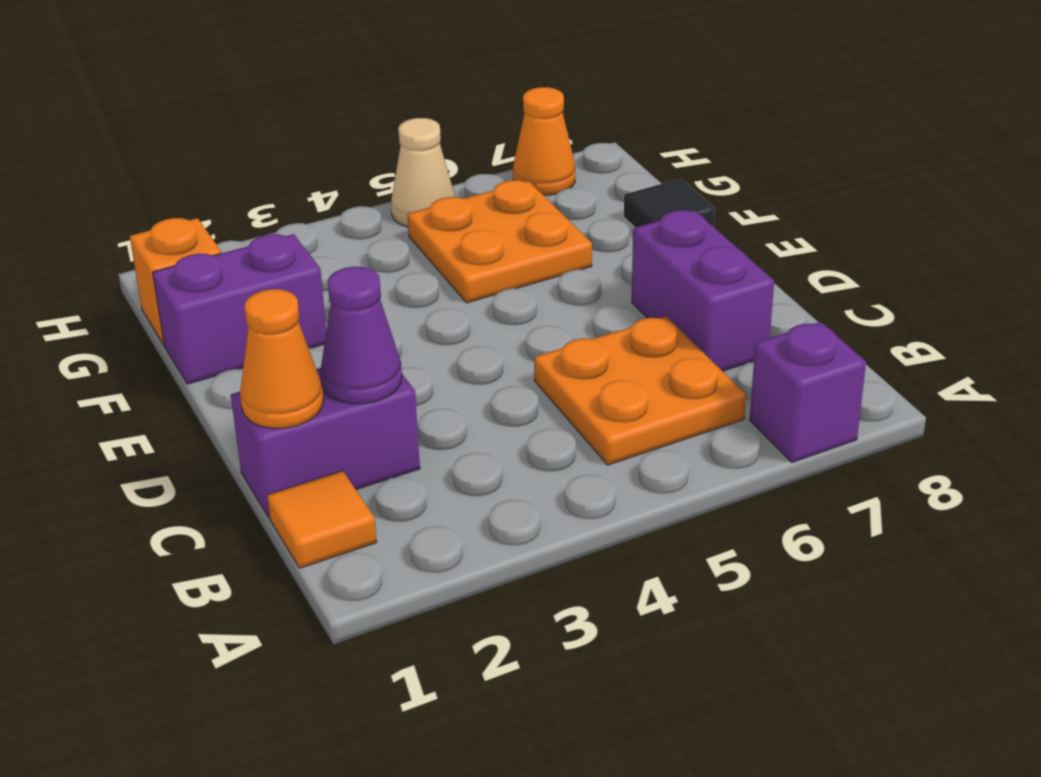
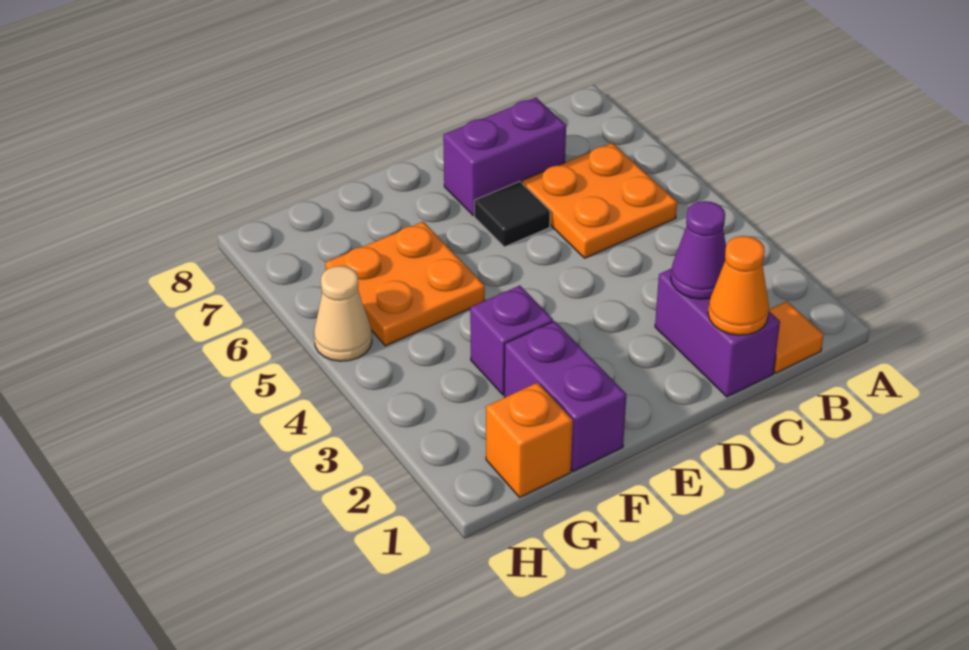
purple 1x1 brick [750,322,866,462] -> purple 1x1 brick moved to [470,286,553,395]
black 1x1 tile [624,179,715,227] -> black 1x1 tile moved to [474,182,550,247]
orange 1x1 cone [513,87,575,195] -> none

